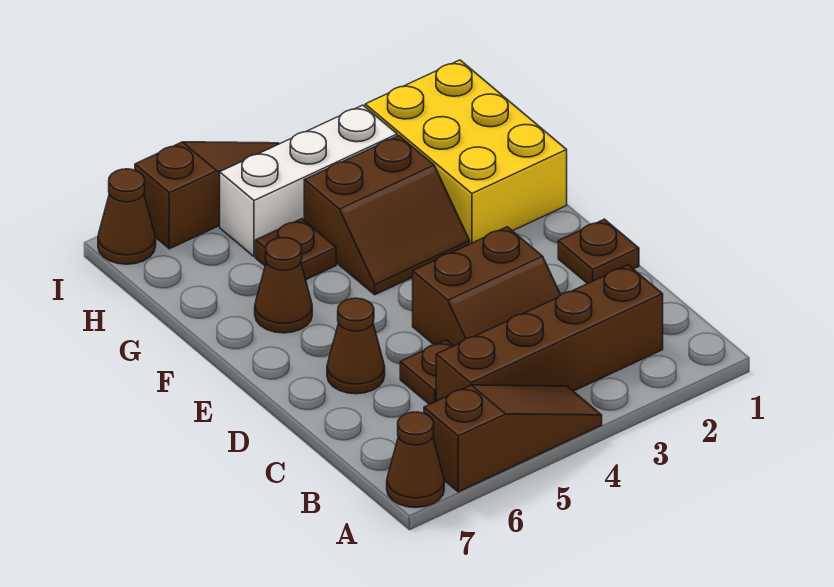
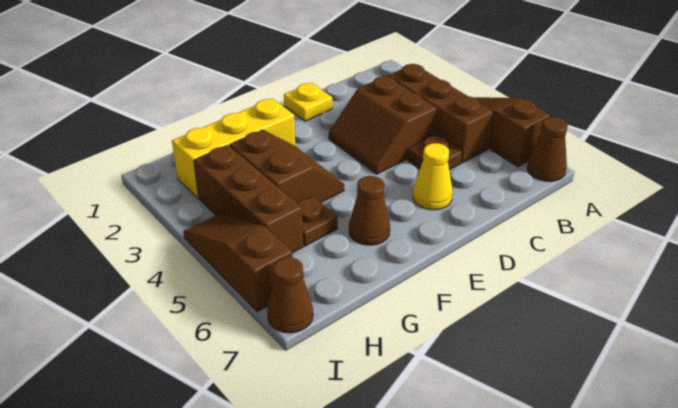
brown 1x4 brick [436,265,663,401] -> brown 1x3 brick [387,64,493,163]
brown 2x2 slope [413,227,561,346] -> brown 2x2 slope turned to [329,76,437,174]
brown 1x1 plate [558,219,639,284] -> yellow 1x1 plate [284,83,332,121]
brown 1x1 cone [327,298,385,394] -> yellow 1x1 cone [413,143,452,210]
yellow 2x3 brick [365,60,567,244] -> yellow 1x3 brick [172,99,295,198]
white 1x3 brick [220,105,397,257] -> brown 1x3 brick [194,145,303,253]

